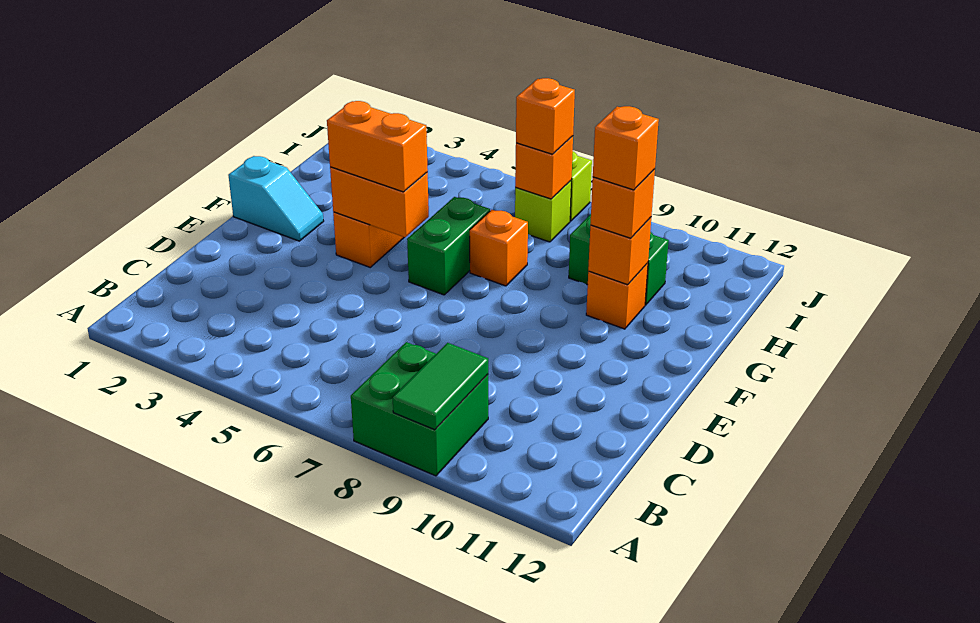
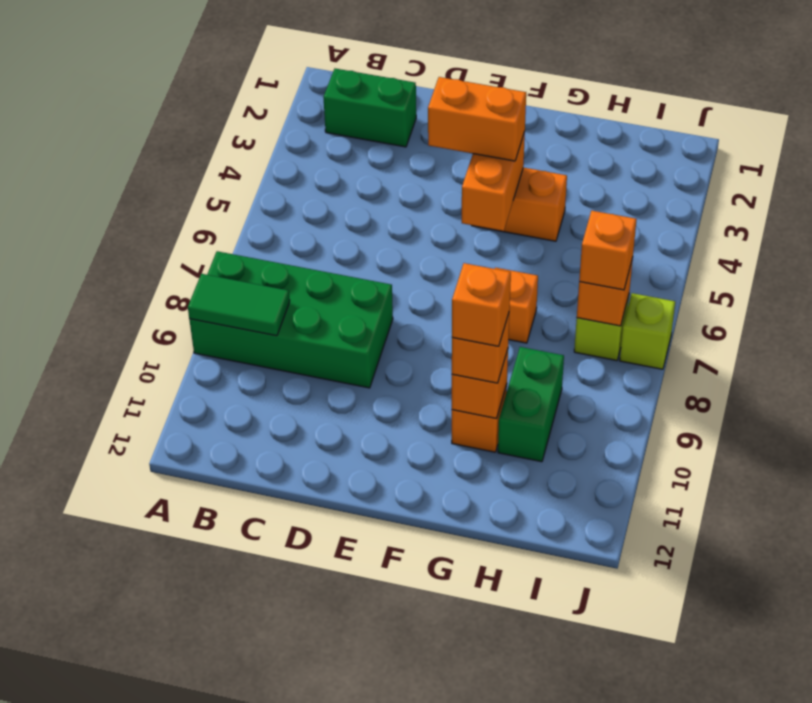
green 2x2 brick [351,342,488,476] -> green 2x4 brick [189,251,393,388]
cyan 1x2 slope [228,156,324,241] -> none
orange 1x2 brick [327,101,428,192] -> orange 1x2 brick turned to [428,77,526,161]
green 1x2 brick [407,197,490,295] -> green 1x2 brick moved to [323,69,416,147]

